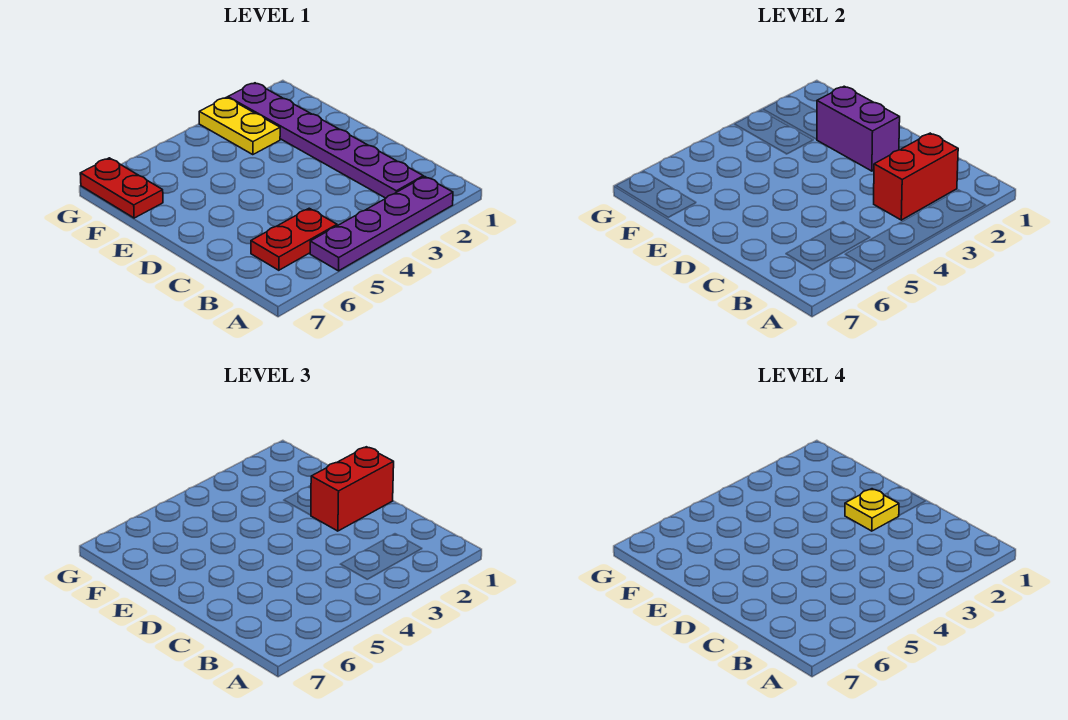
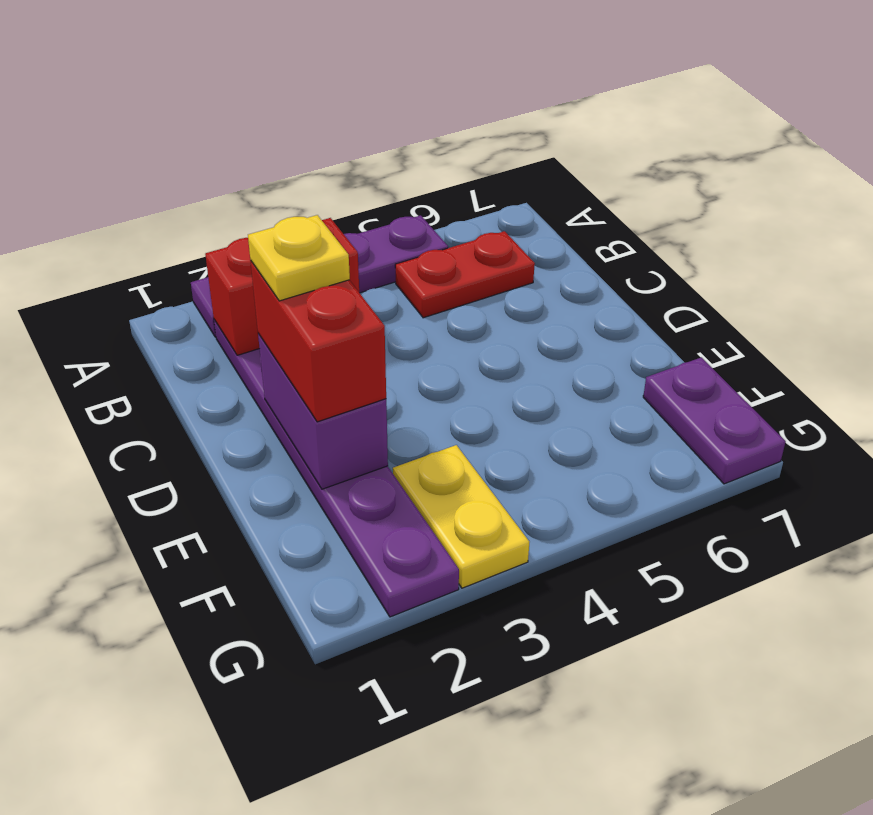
red 1x2 brick [311,447,394,531] -> red 1x2 brick turned to [251,261,386,422]
red 1x2 plate [80,158,163,218] -> purple 1x2 plate [643,357,786,484]

